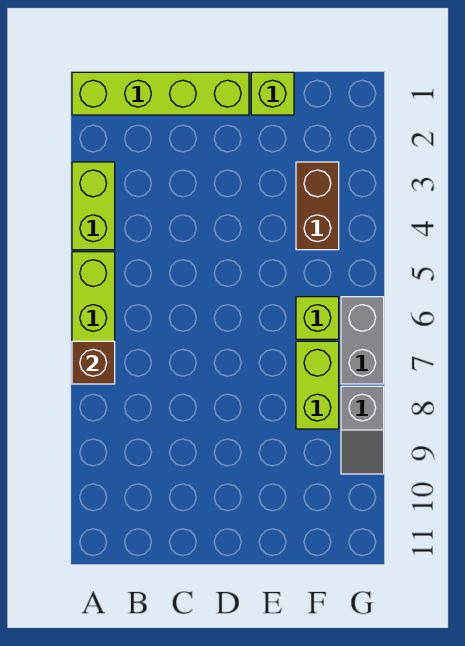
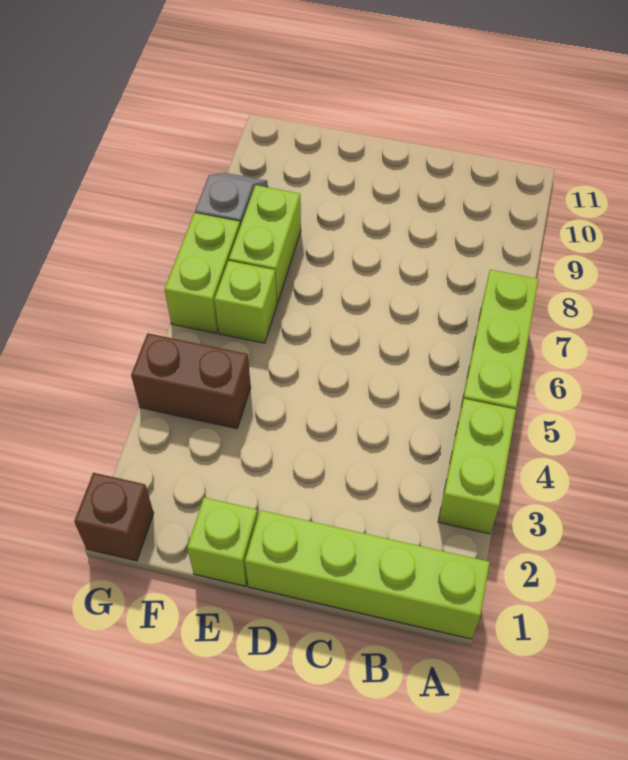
brown 1x1 brick [72,341,115,384] -> brown 1x1 brick moved to [74,473,154,561]
brown 1x2 brick [296,162,339,250] -> brown 1x2 brick turned to [131,333,251,429]
grey 1x2 brick [341,297,384,384] -> lime 1x2 brick [165,213,240,333]

